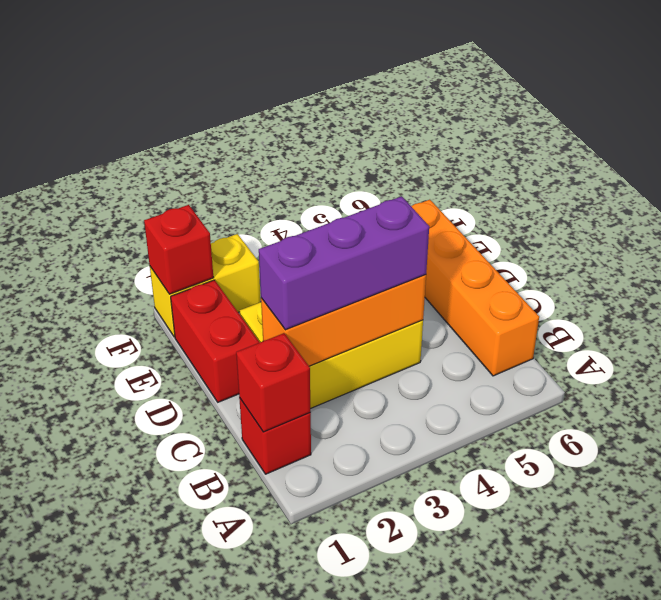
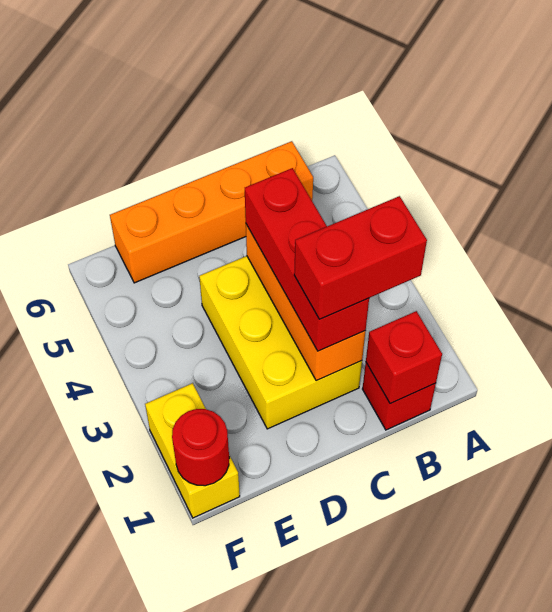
purple 1x3 brick [259,196,429,330] -> red 1x3 brick [245,168,369,351]
red 1x2 brick [171,280,260,402] -> red 1x2 brick moved to [294,196,427,319]
red 1x1 brick [144,205,213,294] -> red 1x1 round brick [172,409,229,486]

